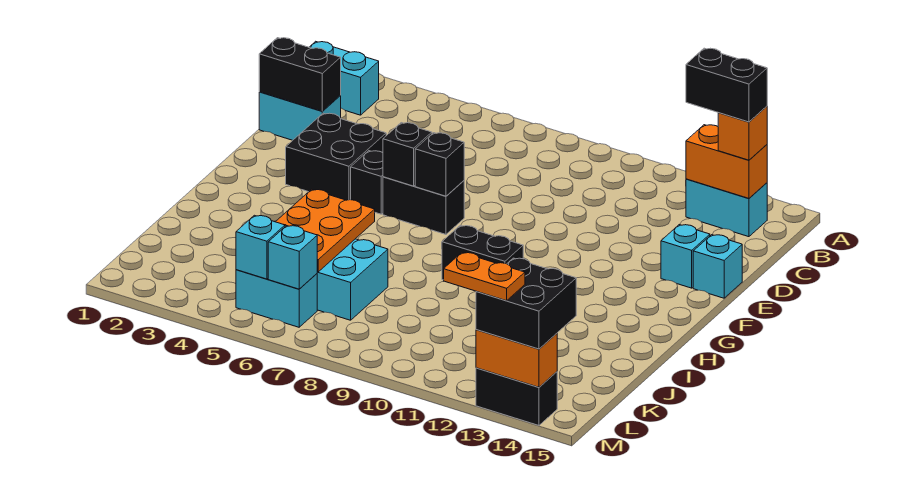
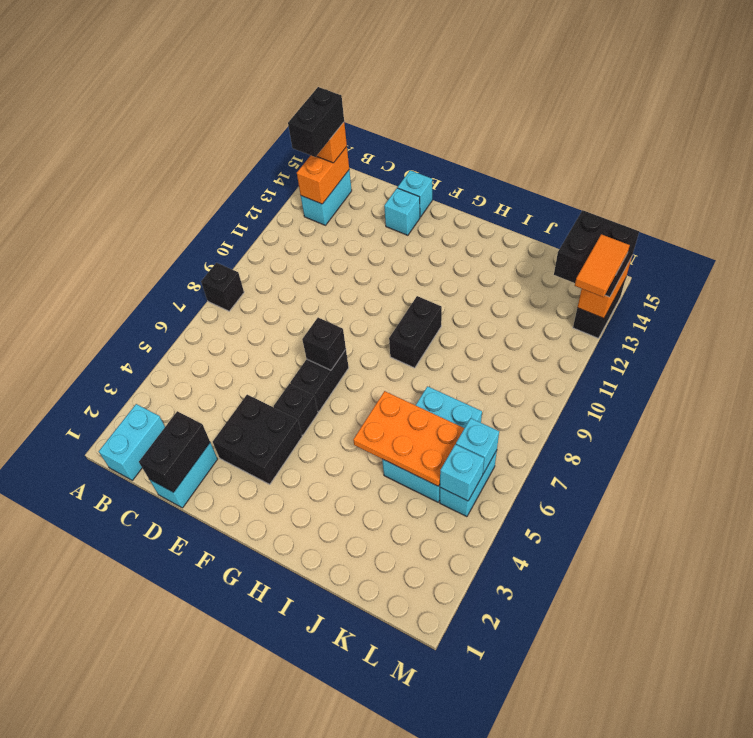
black 1x1 brick [383,123,432,186] -> black 1x1 brick moved to [201,263,244,311]
orange 1x2 plate [444,253,525,301] -> orange 1x2 tile [575,234,630,297]

